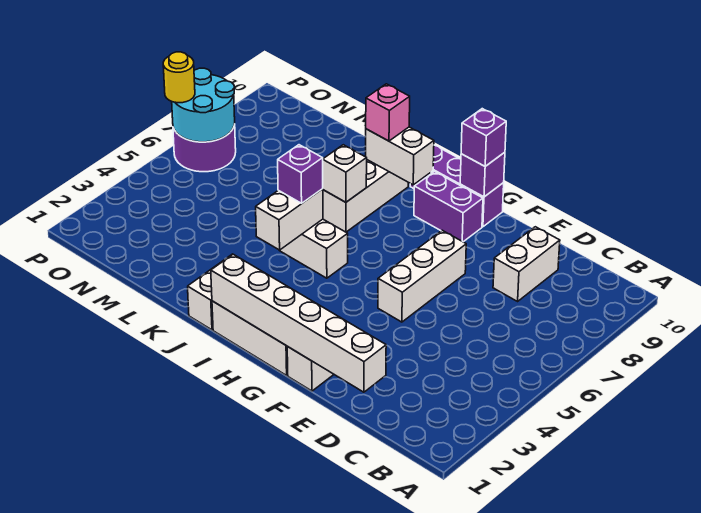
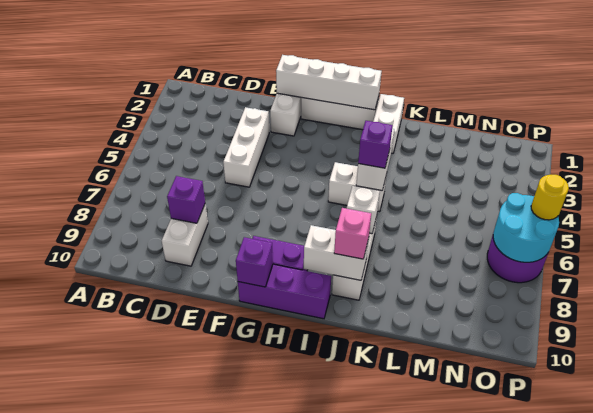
white 1x6 brick [211,254,386,392] -> white 1x4 brick [276,55,382,110]
white 1x3 brick [378,230,466,322] -> white 1x3 brick moved to [223,107,269,187]
purple 1x1 brick [461,109,506,166] -> purple 1x1 brick moved to [167,176,205,223]

